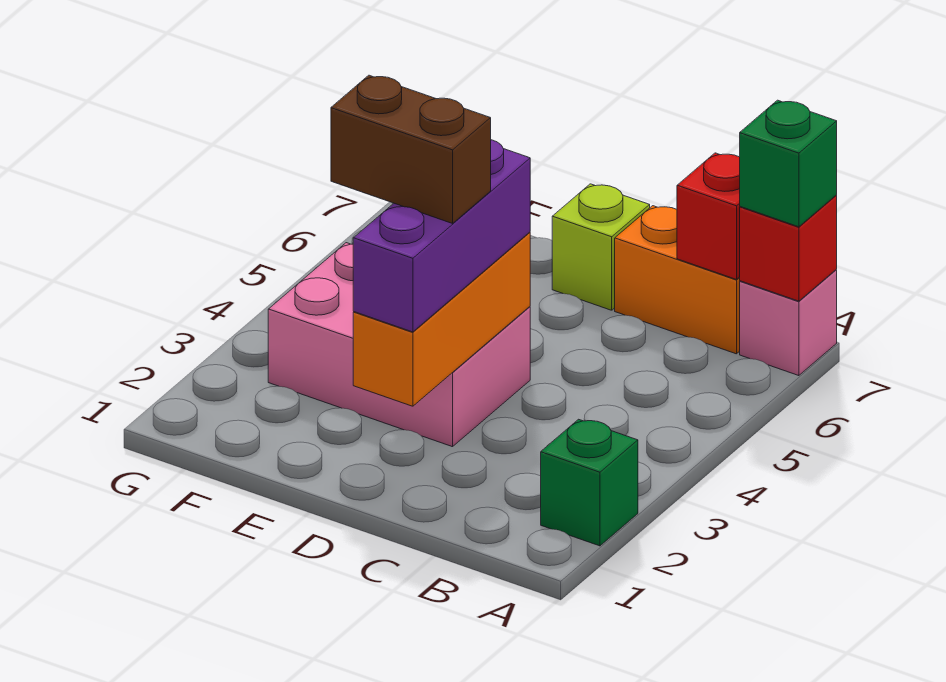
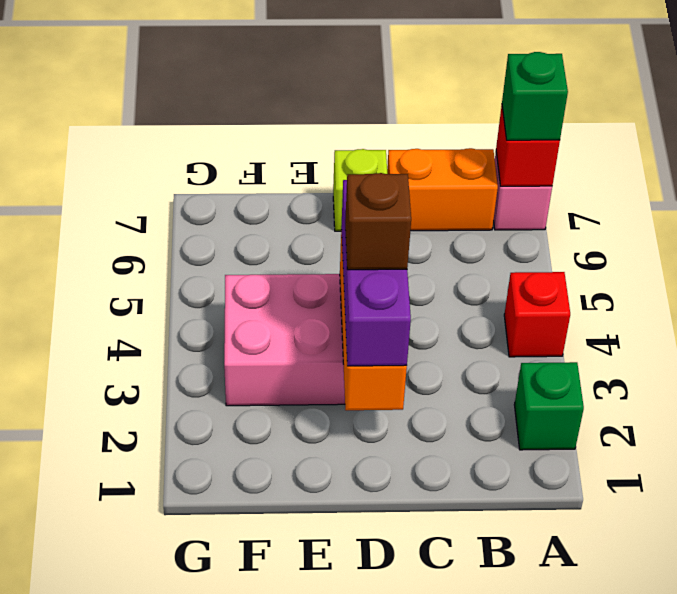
red 1x1 brick [677,153,740,279] -> red 1x1 brick moved to [504,272,570,357]
brown 1x2 brick [331,75,491,223] -> brown 1x1 brick [345,173,411,270]

